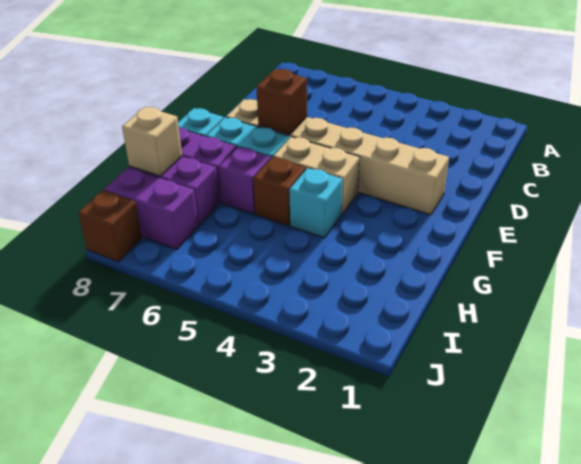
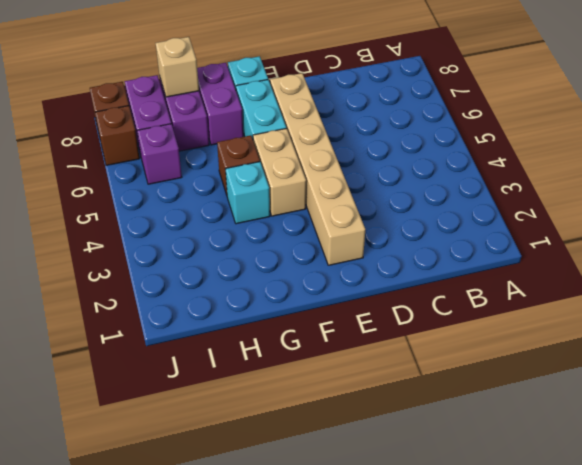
brown 1x1 brick [256,69,307,135] -> brown 1x1 brick moved to [95,106,140,165]
purple 1x1 brick [219,147,271,214] -> purple 1x1 brick moved to [137,124,182,184]

